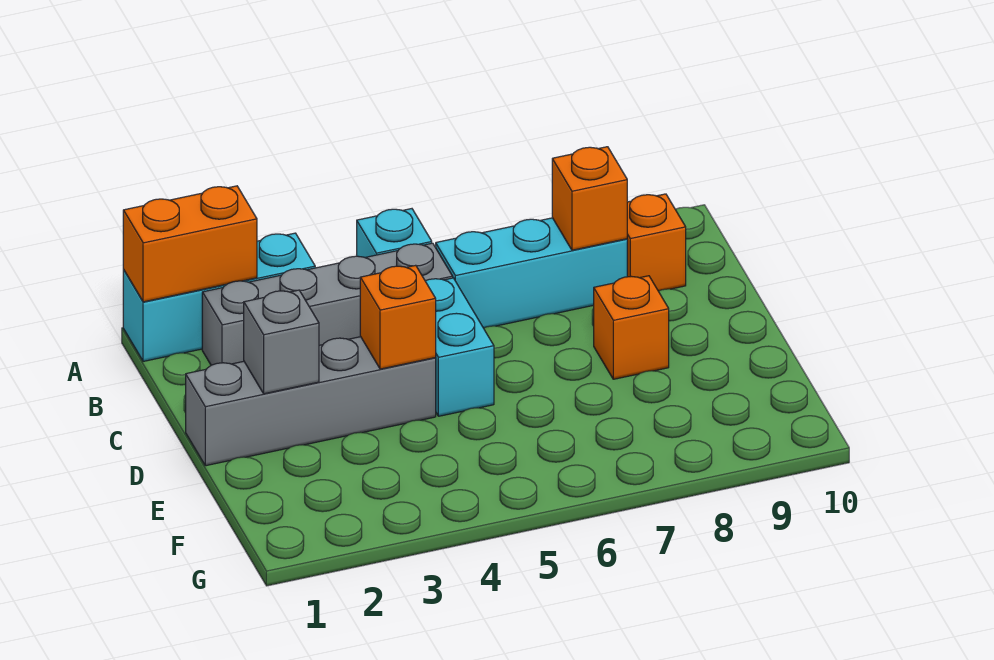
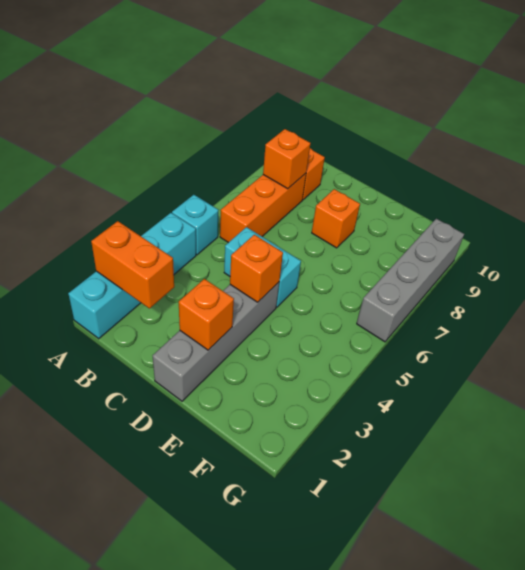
cyan 1x3 brick [123,233,315,361] -> cyan 1x4 brick [68,213,196,339]
orange 1x2 brick [123,186,257,302] -> orange 1x2 brick turned to [91,221,174,308]
grey 1x4 brick [202,243,453,365] -> grey 1x4 brick moved to [357,219,464,342]
cyan 1x3 brick [436,218,627,328] -> orange 1x3 brick [220,174,306,243]
grey 1x1 brick [244,290,319,394] -> orange 1x1 brick [179,279,234,350]

